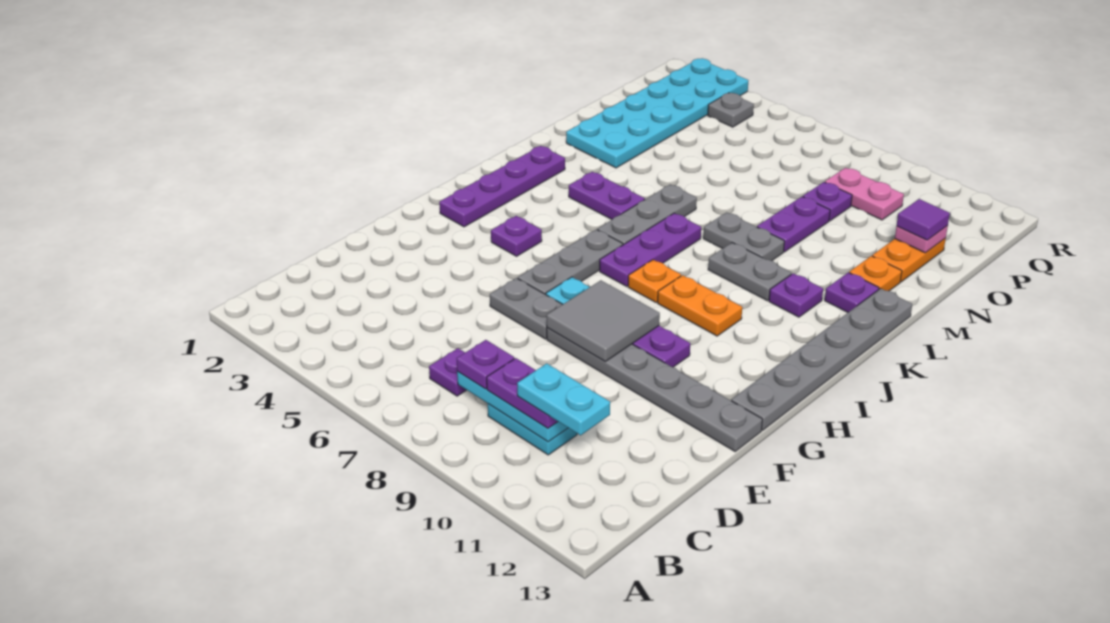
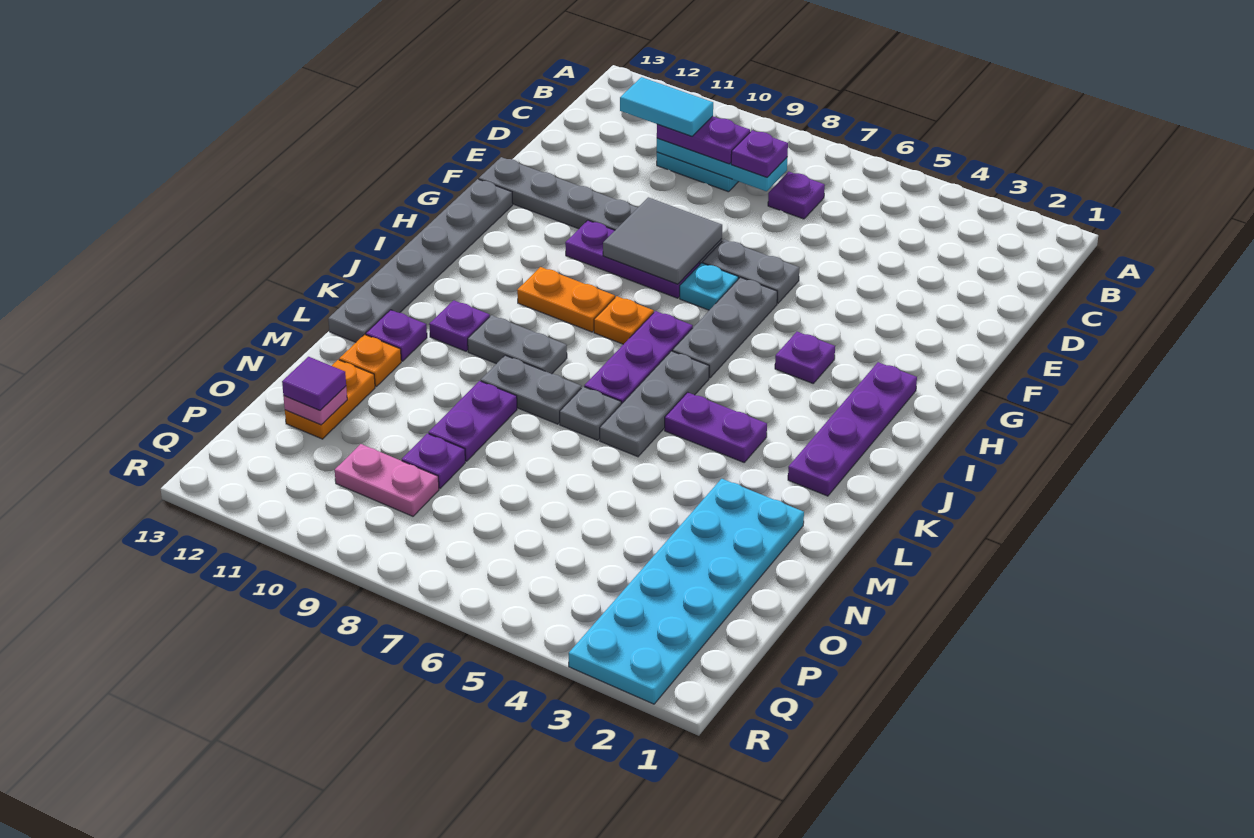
cyan 1x2 plate [517,363,610,435] -> cyan 1x2 tile [620,77,713,136]
grey 1x1 plate [708,93,754,127] -> grey 1x1 plate moved to [560,387,621,440]

